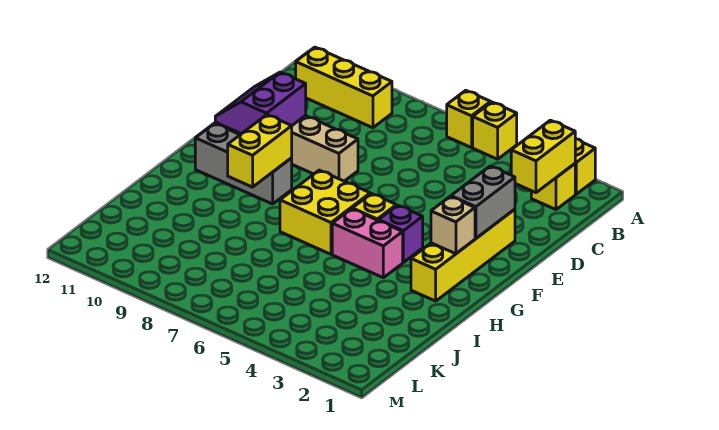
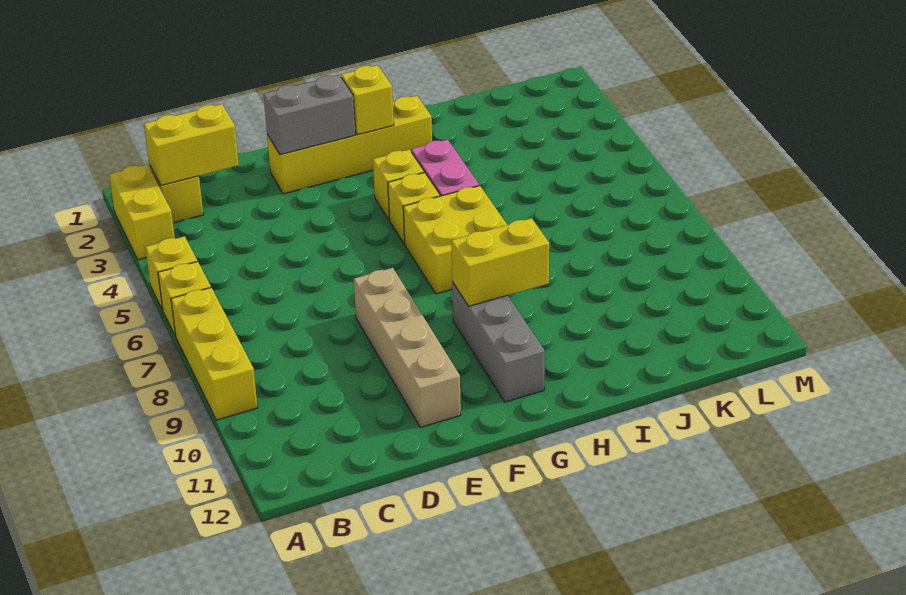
yellow 1x3 brick [296,47,392,128] -> yellow 1x3 brick moved to [171,288,258,420]
purple 2x2 slope [215,72,306,134] -> none
tan 1x1 brick [431,197,475,254] -> yellow 1x1 brick [341,65,394,135]
purple 1x1 brick [379,205,423,262] -> yellow 1x1 brick [373,150,424,220]

